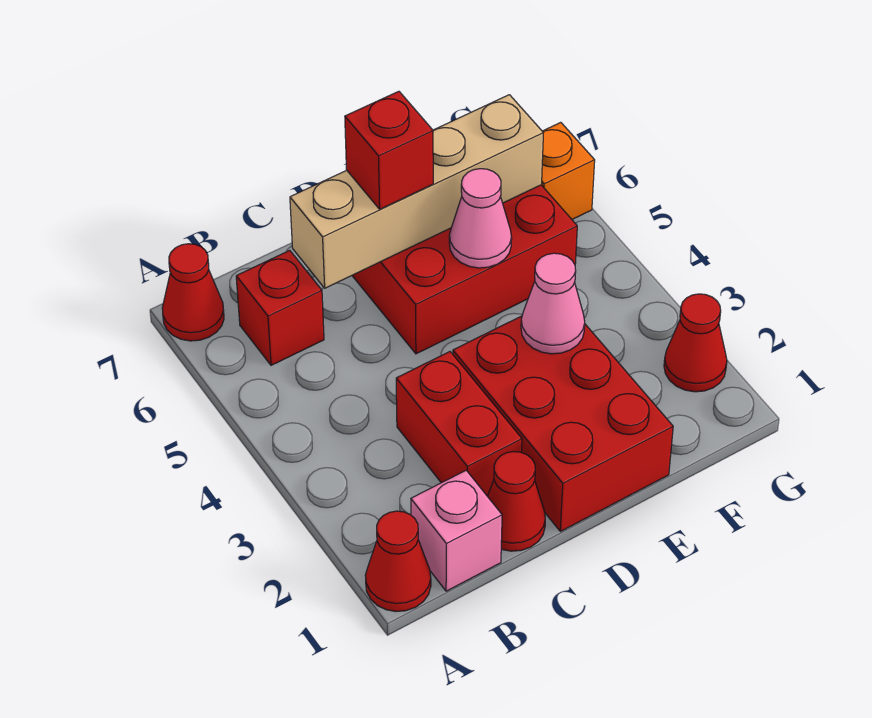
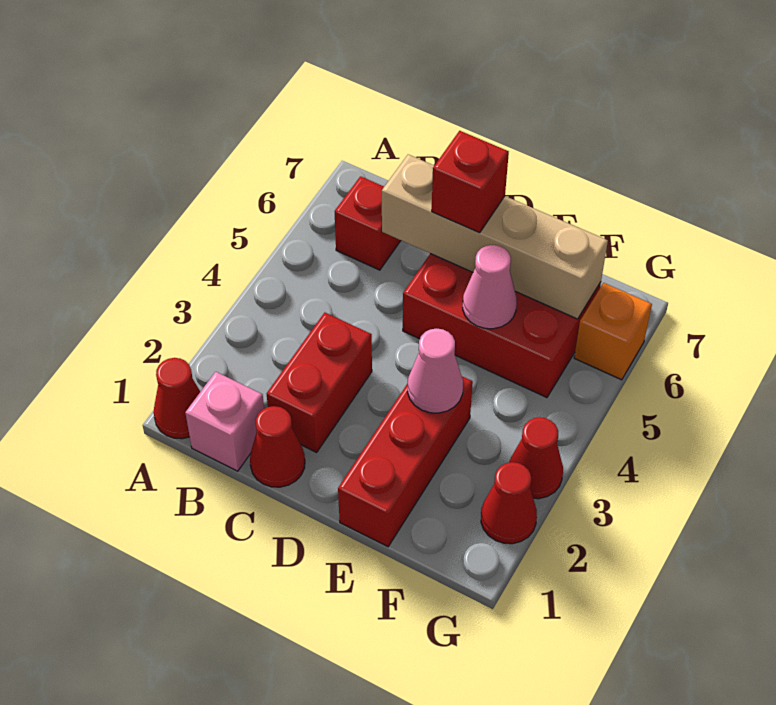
red 1x1 cone [162,244,224,341] -> red 1x1 cone moved to [509,417,563,499]
red 2x3 brick [453,316,673,531] -> red 1x3 brick [338,376,473,547]

